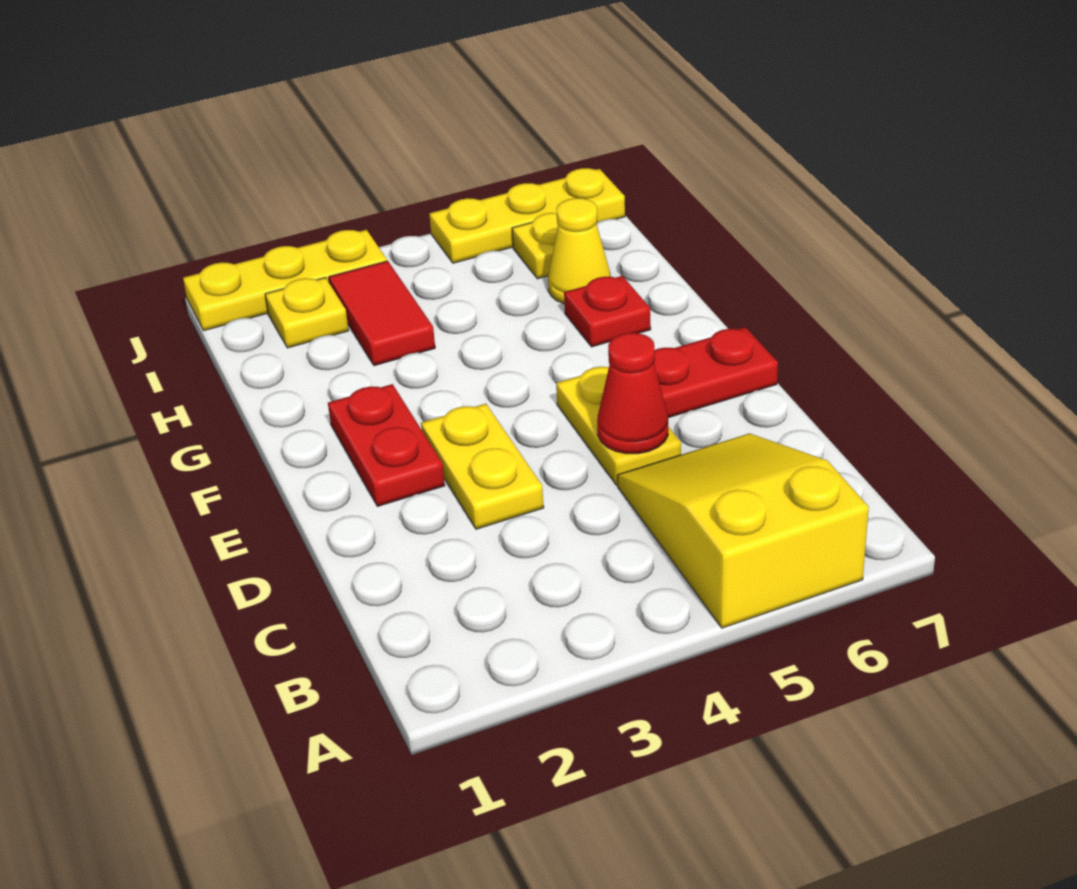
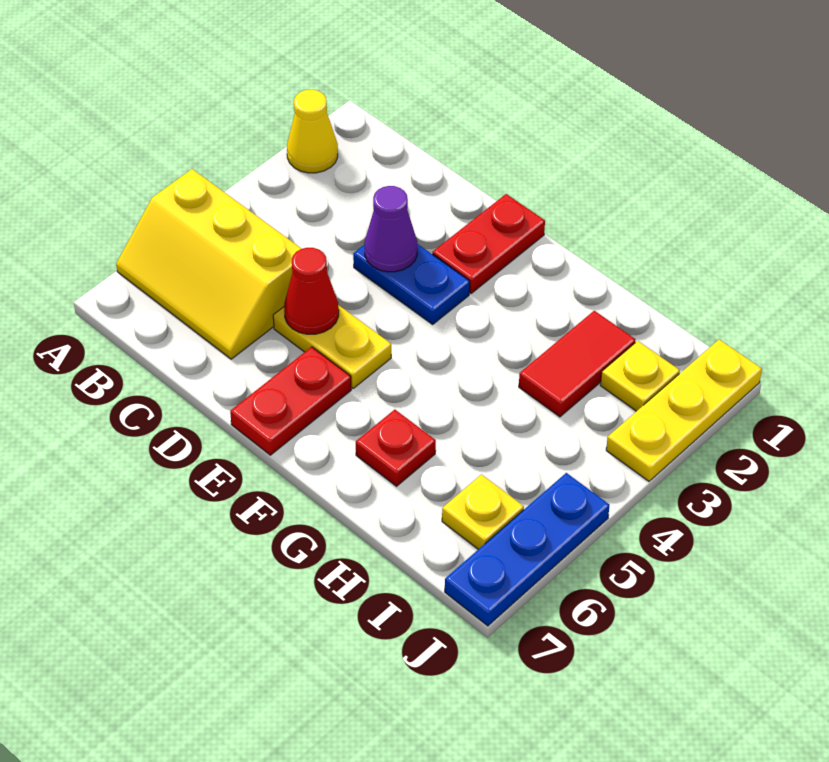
yellow 2x3 slope [618,433,869,628] -> yellow 2x3 slope turned to [116,169,301,359]
yellow 1x2 plate [421,404,544,529] -> blue 1x2 plate [353,244,470,324]
none -> purple 1x1 cone [364,186,417,272]
red 1x2 plate [328,384,445,506] -> red 1x2 plate turned to [432,194,545,293]
red 1x2 tile [329,261,435,366] -> red 1x2 tile turned to [519,311,635,417]
yellow 1x1 cone [548,198,611,304] -> yellow 1x1 cone moved to [287,90,338,173]
yellow 1x3 plate [429,168,625,263] -> blue 1x3 plate [445,473,609,626]

